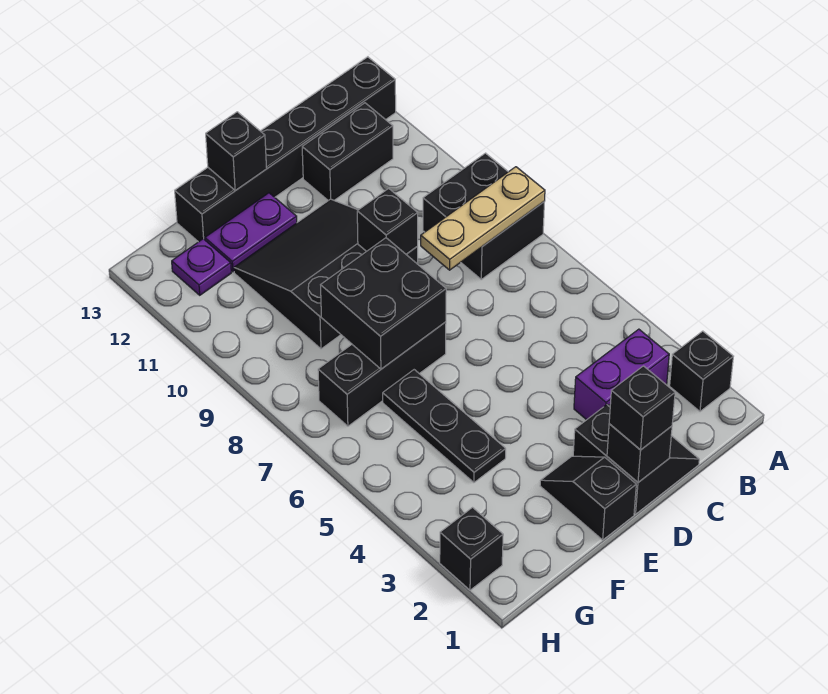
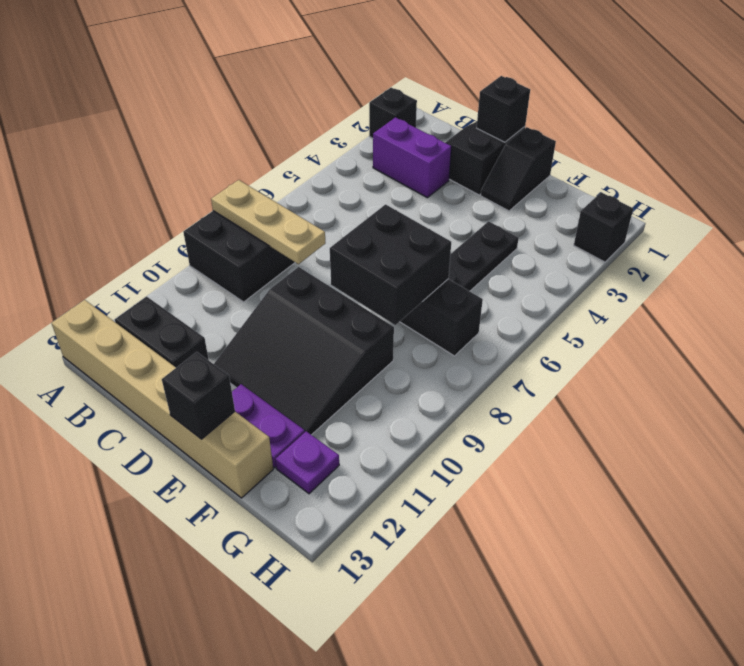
black 1x6 brick [175,57,396,242] -> tan 1x6 brick [52,300,273,498]
black 1x1 brick [609,366,675,450] -> none
black 1x1 brick [357,189,418,254] -> none

